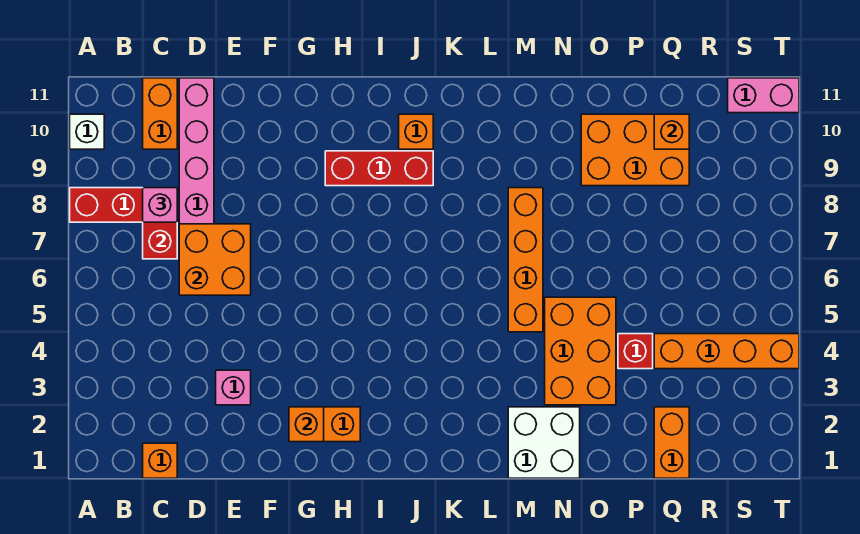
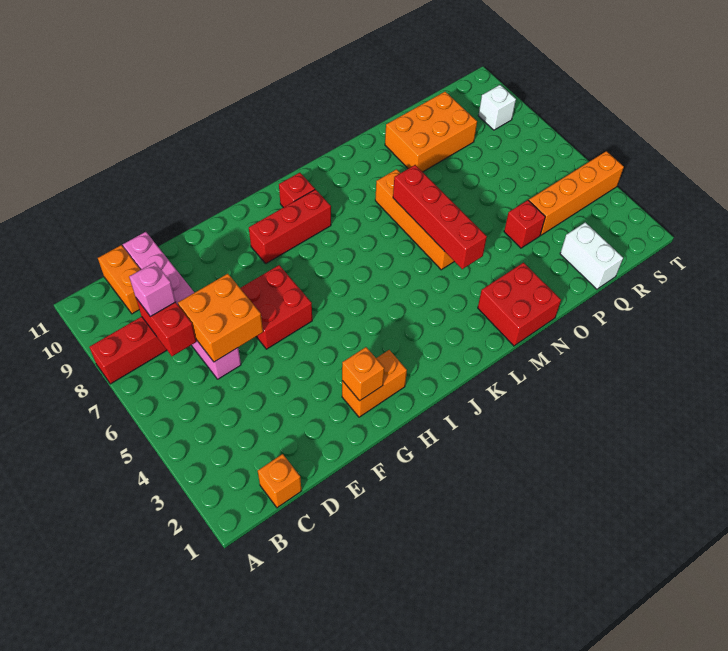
white 1x1 brick [70,114,104,149] -> white 1x1 brick moved to [478,85,516,130]
pink 1x1 brick [216,370,251,405] -> none
none -> red 2x2 brick [240,265,312,349]
orange 1x1 brick [399,114,433,149] -> red 1x1 brick [279,173,315,208]
white 2x2 brick [508,407,580,478] -> red 2x2 brick [478,263,561,346]
none -> red 1x4 brick [393,165,487,269]
orange 2x3 brick [545,297,616,405] -> none
orange 1x2 brick [654,407,689,478] -> white 1x2 brick [560,222,623,289]
orange 1x1 brick [654,114,689,149] -> none
pink 1x2 brick [728,78,799,113] -> none

